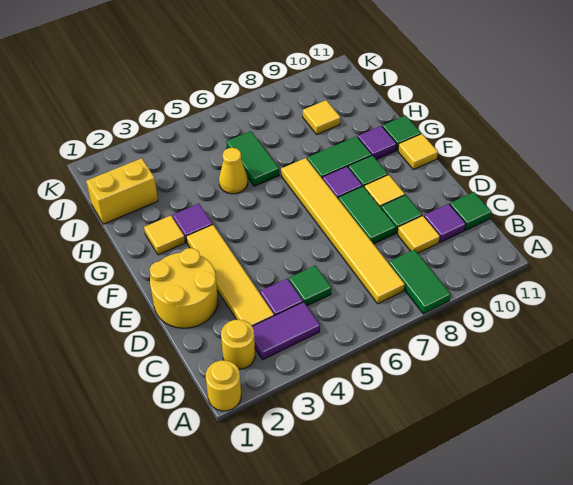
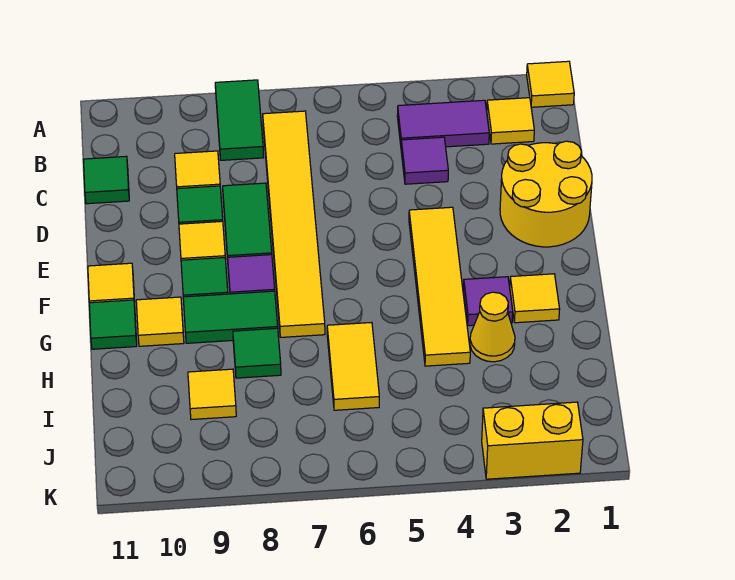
yellow 1x1 round brick [206,360,241,411] -> yellow 1x1 tile [527,61,574,107]
yellow 1x1 round brick [221,320,255,369] -> yellow 1x1 tile [487,98,534,144]
yellow 1x4 tile [186,225,274,326] -> yellow 1x4 tile moved to [409,207,470,366]
green 1x1 tile [289,265,331,306] -> green 1x1 tile moved to [233,328,281,378]
purple 1x1 tile [424,204,466,242] -> none
purple 1x1 tile [358,126,397,160] -> yellow 1x1 tile [136,297,184,346]
yellow 1x1 cone [219,148,248,194] -> yellow 1x1 cone moved to [470,292,515,362]
green 1x2 tile [226,131,279,186] -> yellow 1x2 tile [327,322,379,410]
yellow 1x2 brick [86,158,158,224] -> yellow 1x2 brick moved to [482,402,583,479]

